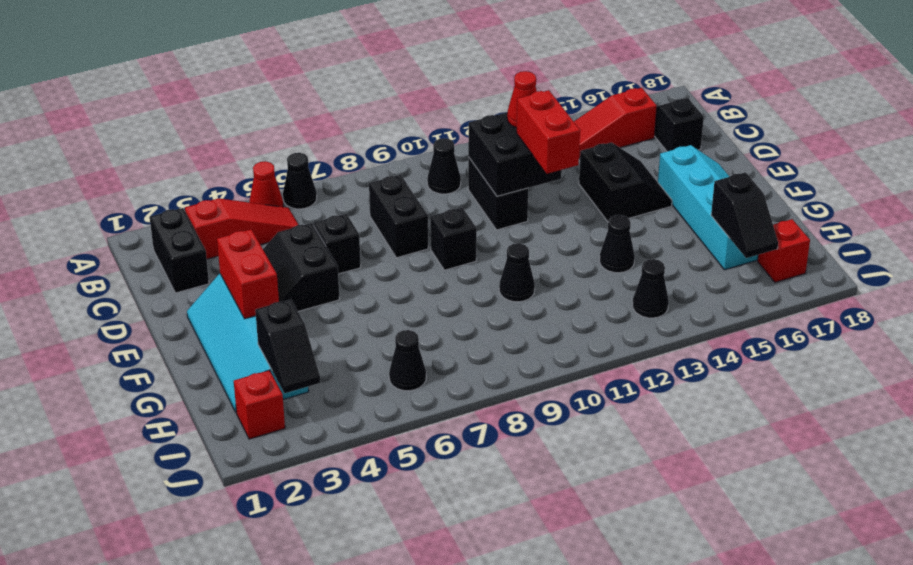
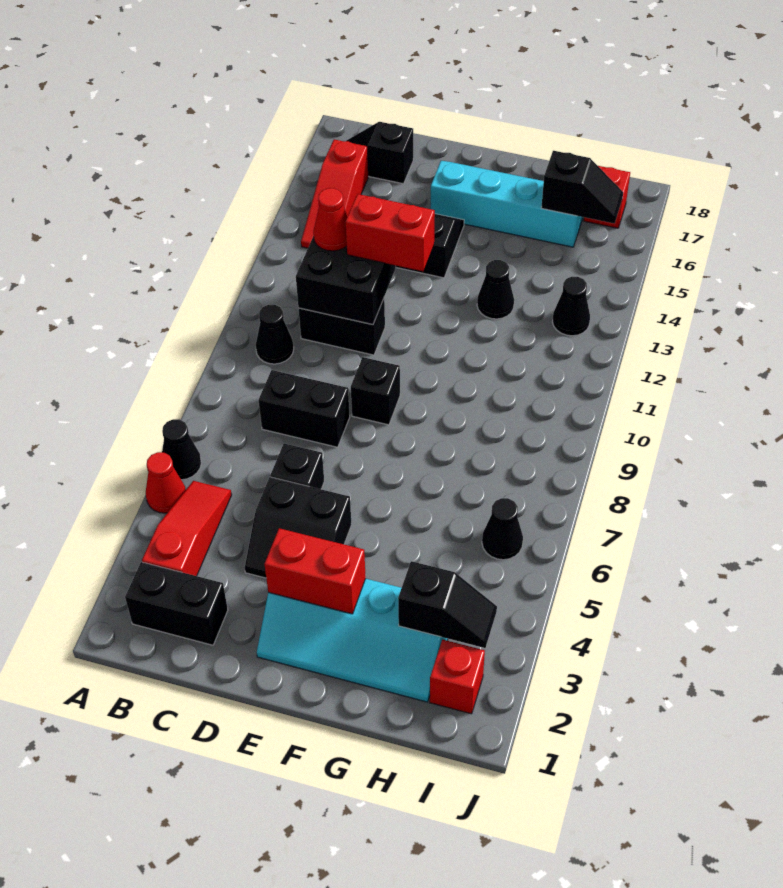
black 1x1 cone [499,243,535,302] -> none

